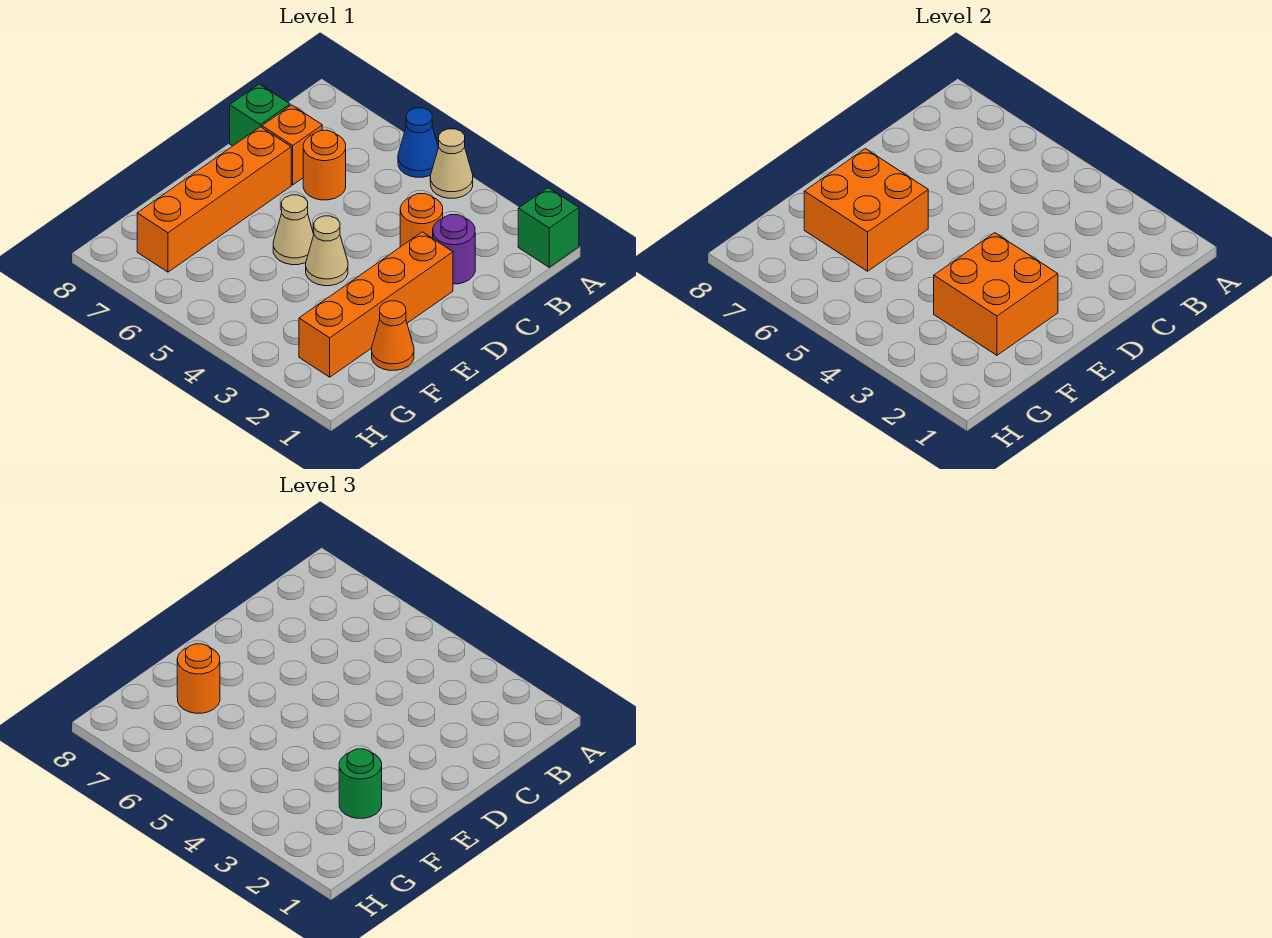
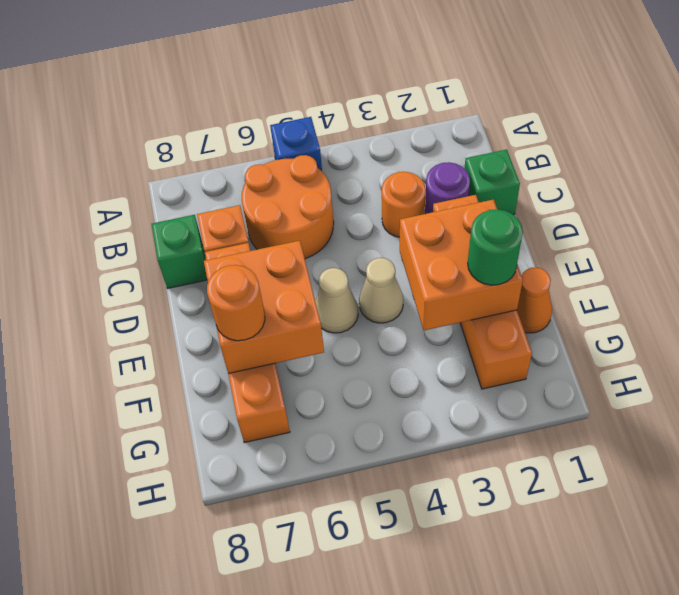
green 1x1 brick [518,188,579,267] -> green 1x1 brick moved to [464,150,520,215]
tan 1x1 cone [430,129,473,198] -> none
blue 1x1 cone [398,108,439,177] -> blue 1x1 brick [270,117,322,171]
orange 1x1 round brick [303,130,346,200] -> orange 2x2 round brick [242,155,334,259]

